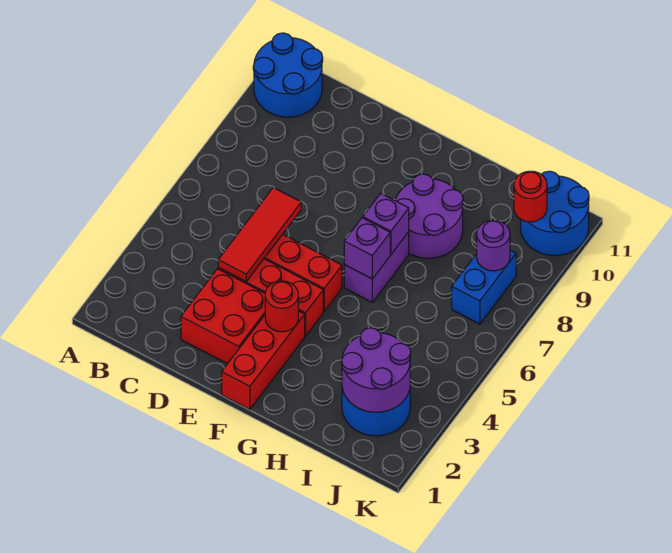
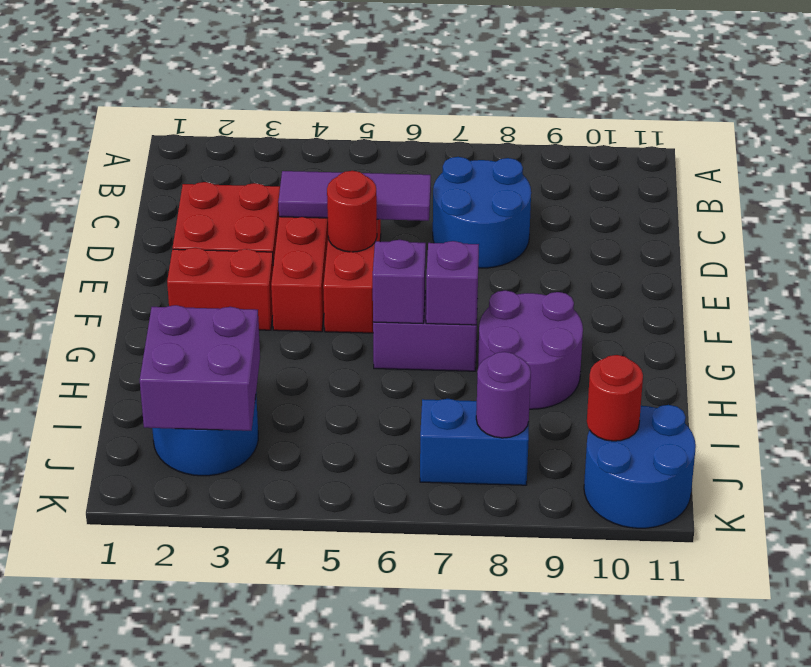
blue 2x2 round brick [253,33,323,117] -> blue 2x2 round brick moved to [433,157,531,268]
red 1x3 tile [218,188,301,282] -> purple 1x3 tile [278,171,431,221]
red 1x3 brick [222,311,305,409] -> red 1x2 brick [167,248,273,330]
red 1x1 round brick [265,281,298,332] -> red 1x1 round brick moved to [327,171,377,252]
purple 2x2 round brick [342,328,411,412] -> purple 2x2 brick [140,305,260,431]

